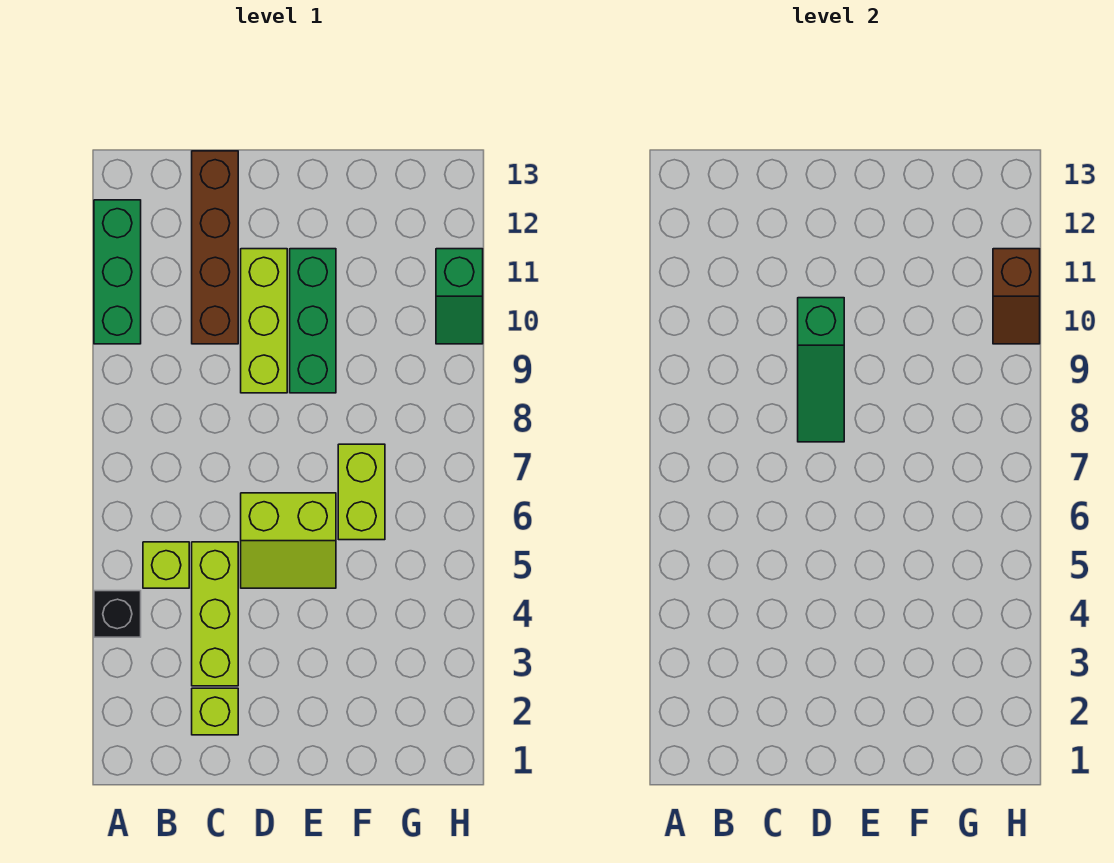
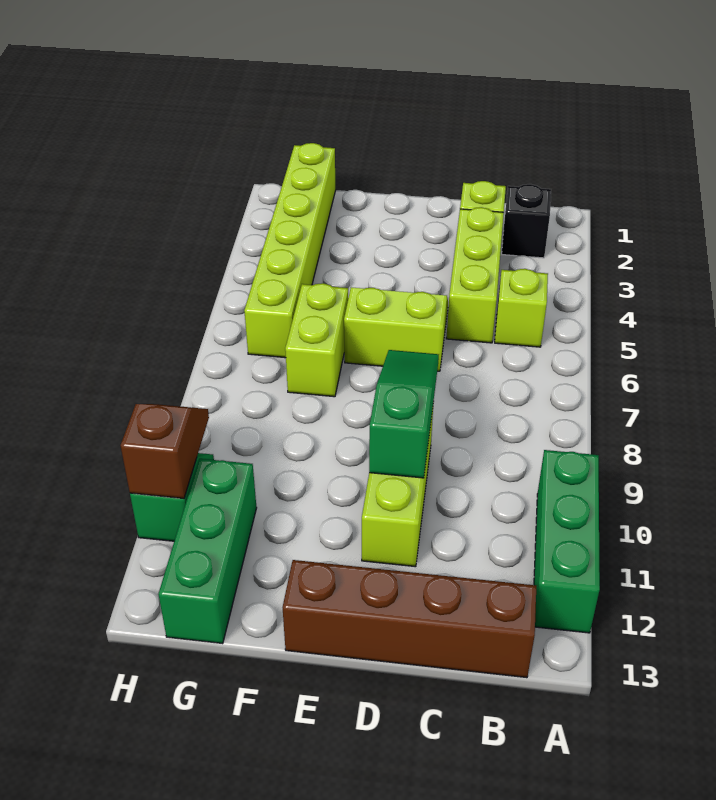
black 1x1 brick [94,591,141,637] -> black 1x1 brick moved to [502,184,551,258]
brown 1x4 brick [192,151,238,344] -> brown 1x4 brick turned to [282,560,536,678]
green 1x3 brick [290,249,336,393] -> green 1x3 brick moved to [158,459,257,644]
none -> lime 1x6 brick [244,143,336,358]

